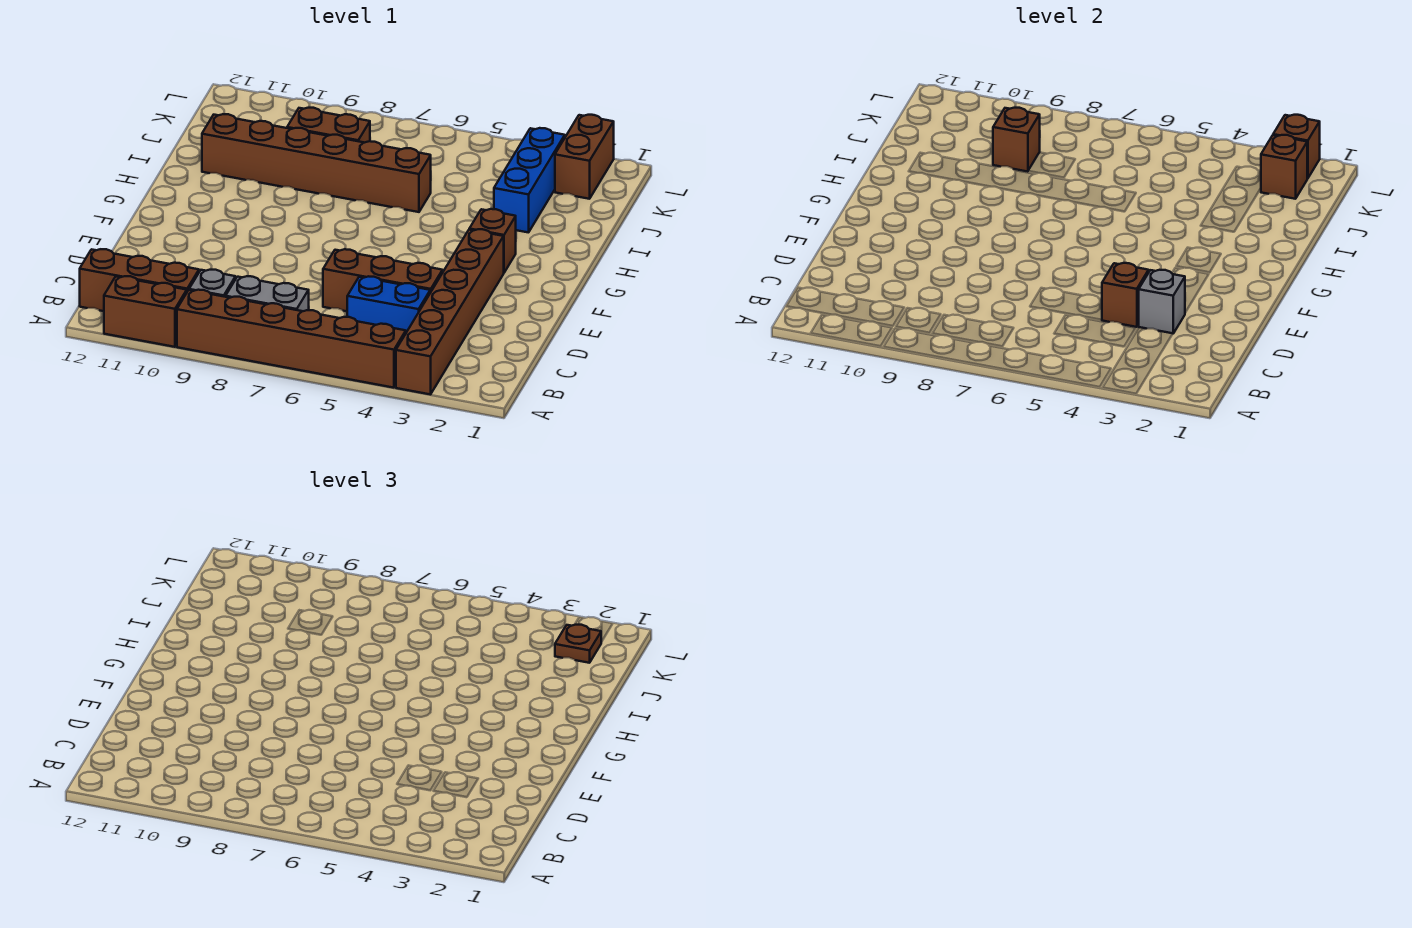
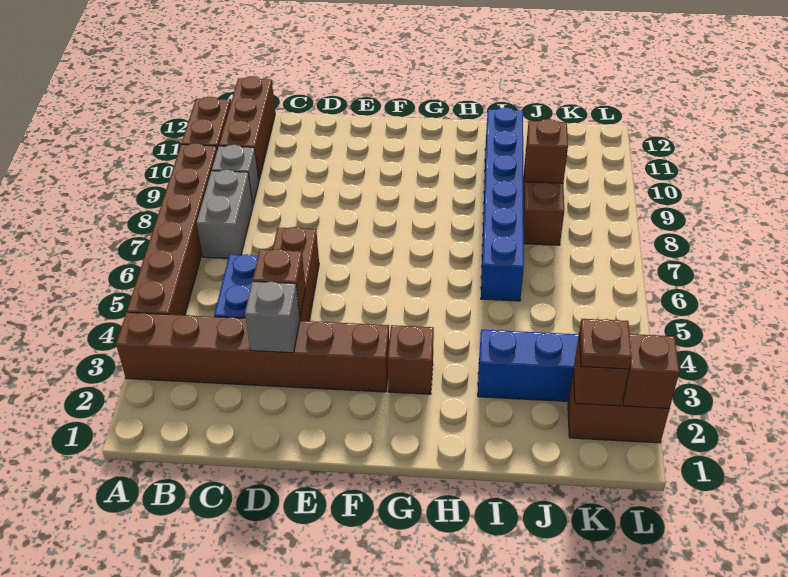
brown 1x6 brick [202,114,431,212] -> blue 1x6 brick [481,107,524,301]

